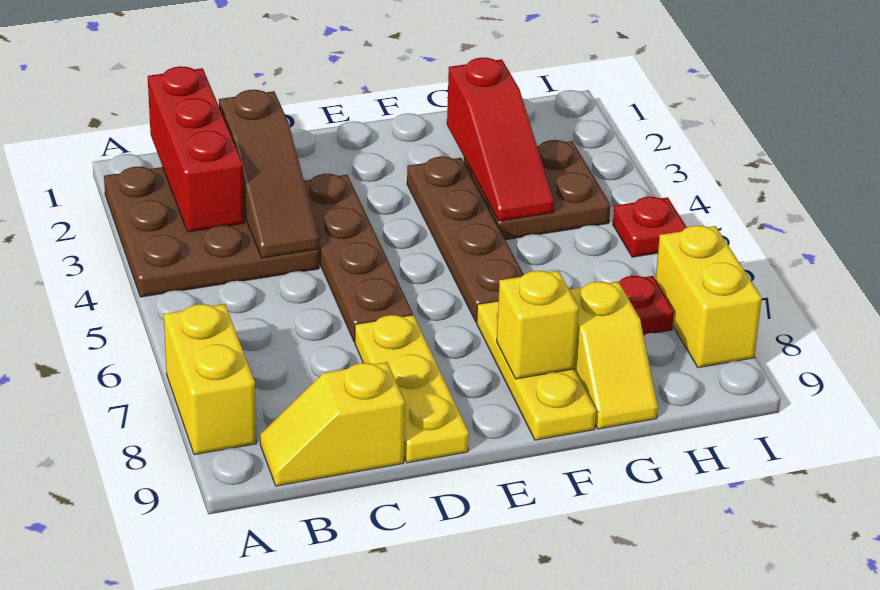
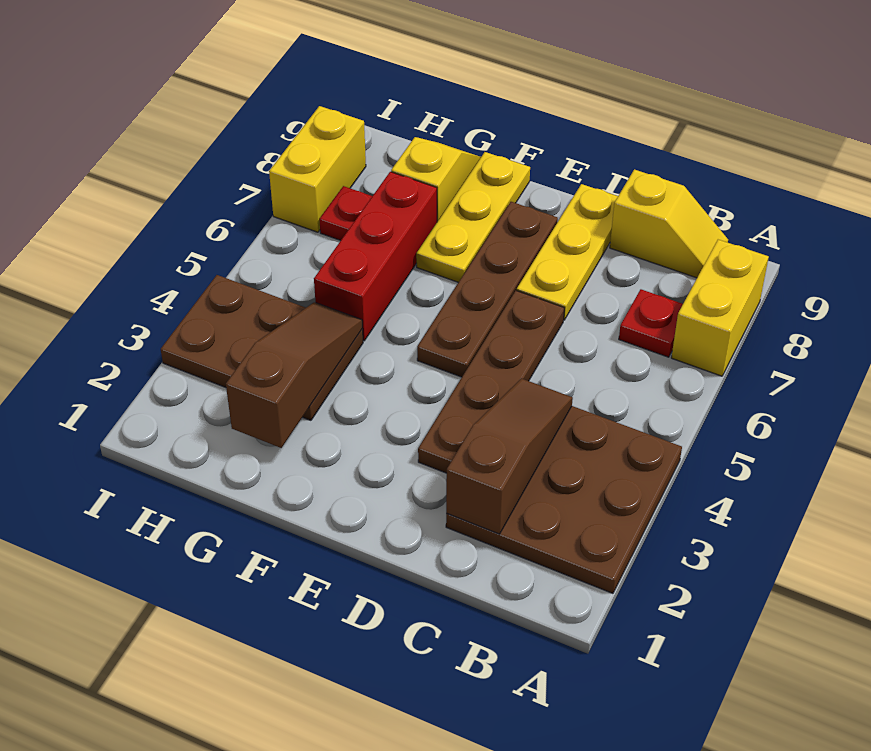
red 1x3 brick [148,66,244,232] -> red 1x3 brick moved to [314,172,437,341]
brown 1x4 plate [407,157,524,322] -> brown 1x4 plate moved to [417,202,558,377]
yellow 1x1 brick [497,271,579,379] -> none
red 1x3 slope [447,58,554,221] -> brown 1x3 slope [226,302,362,448]
brown 2x2 plate [464,140,610,240] -> brown 2x3 plate [161,275,363,420]
red 1x1 plate [613,197,687,257] -> red 1x1 plate moved to [619,289,683,357]

